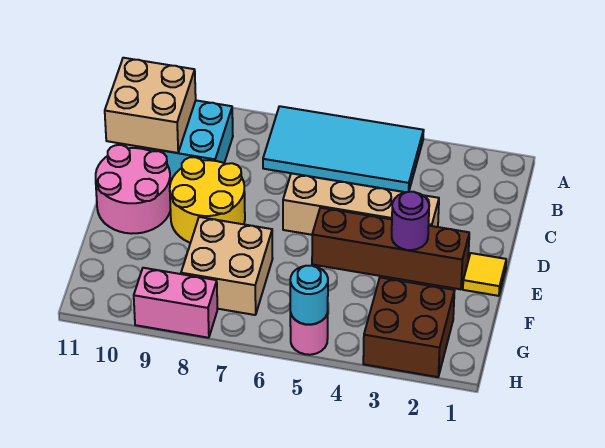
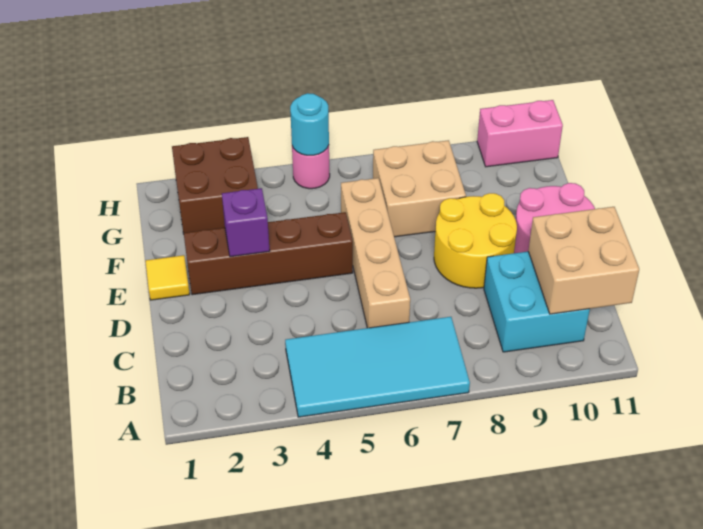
tan 1x4 brick [283,173,439,235] -> tan 1x4 brick turned to [341,178,410,328]
purple 1x1 round brick [392,192,429,250] -> purple 1x1 brick [222,188,270,257]
pink 1x2 brick [134,268,217,338] -> pink 1x2 brick moved to [477,100,563,167]

